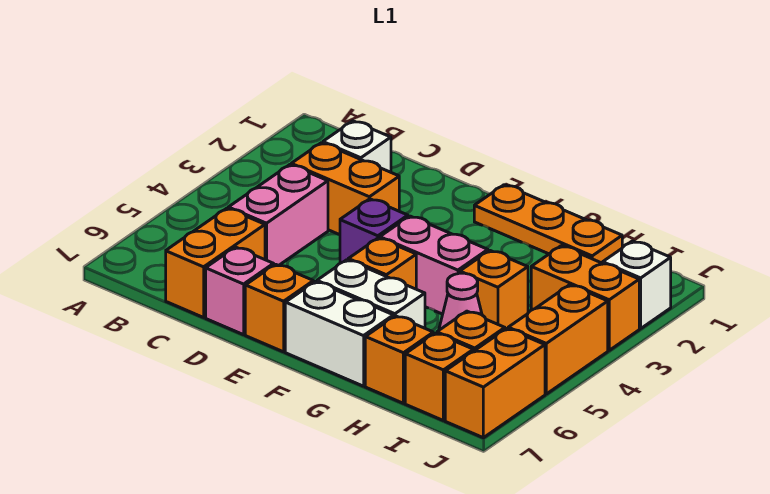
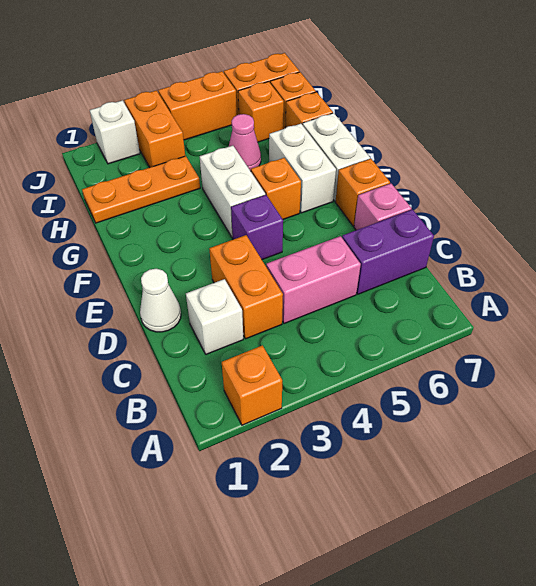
orange 1x2 brick [166,208,265,317] -> purple 1x2 brick [342,210,434,294]
none -> white 1x1 cone [140,269,181,332]
orange 1x3 plate [474,185,622,263] -> orange 1x3 plate turned to [82,156,200,223]
pink 1x2 brick [380,216,488,314] -> white 1x2 brick [200,146,265,238]
orange 1x1 brick [460,250,528,329] -> orange 1x1 brick moved to [222,345,282,425]

